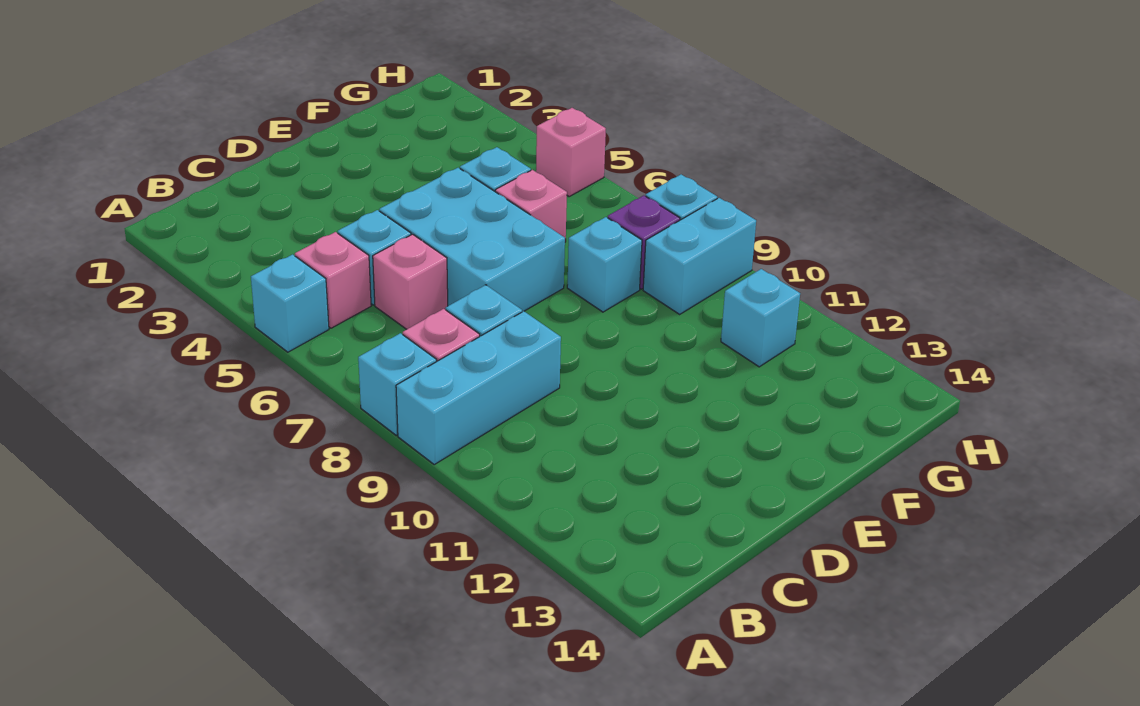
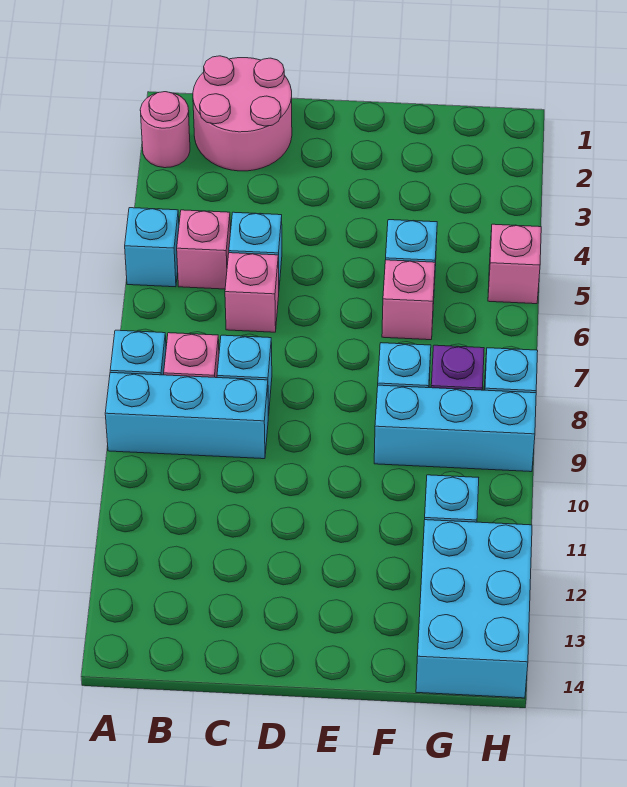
none -> pink 1x1 round brick [140,92,190,168]
none -> pink 2x2 round brick [193,56,292,171]
cyan 2x3 brick [379,168,565,312] -> cyan 2x3 brick moved to [416,520,532,698]
cyan 1x2 brick [643,198,756,314] -> cyan 1x3 brick [374,385,536,472]

